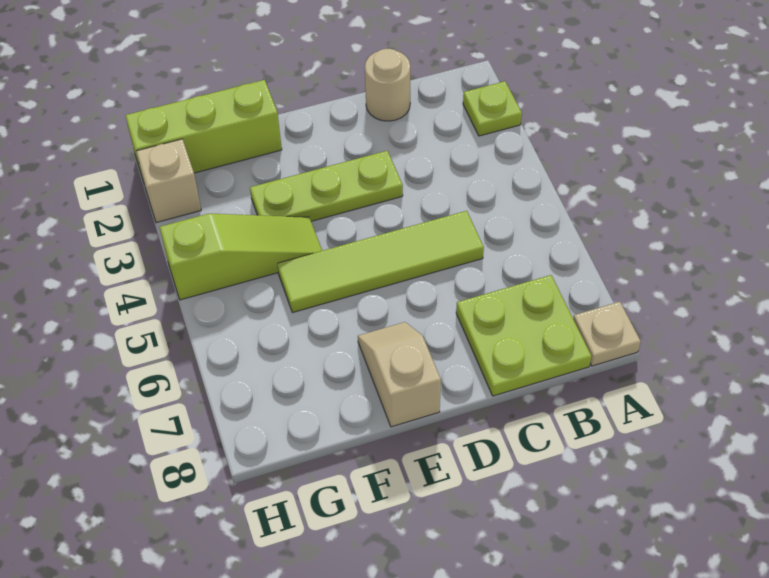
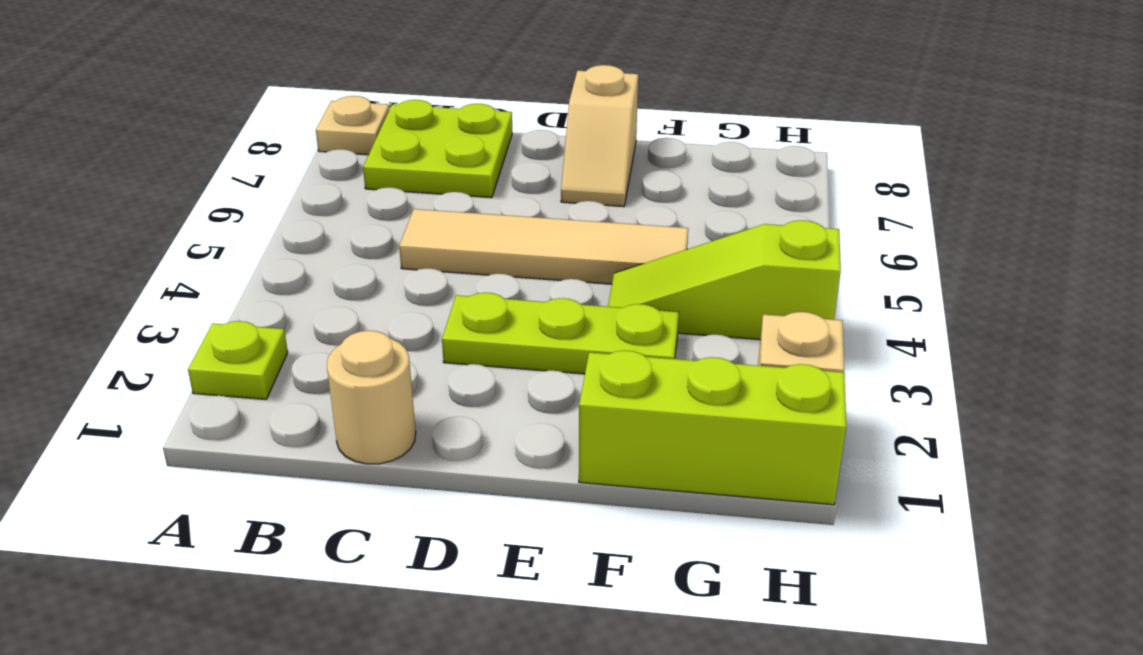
lime 1x4 tile [277,211,484,313] -> tan 1x4 tile [399,209,688,284]

